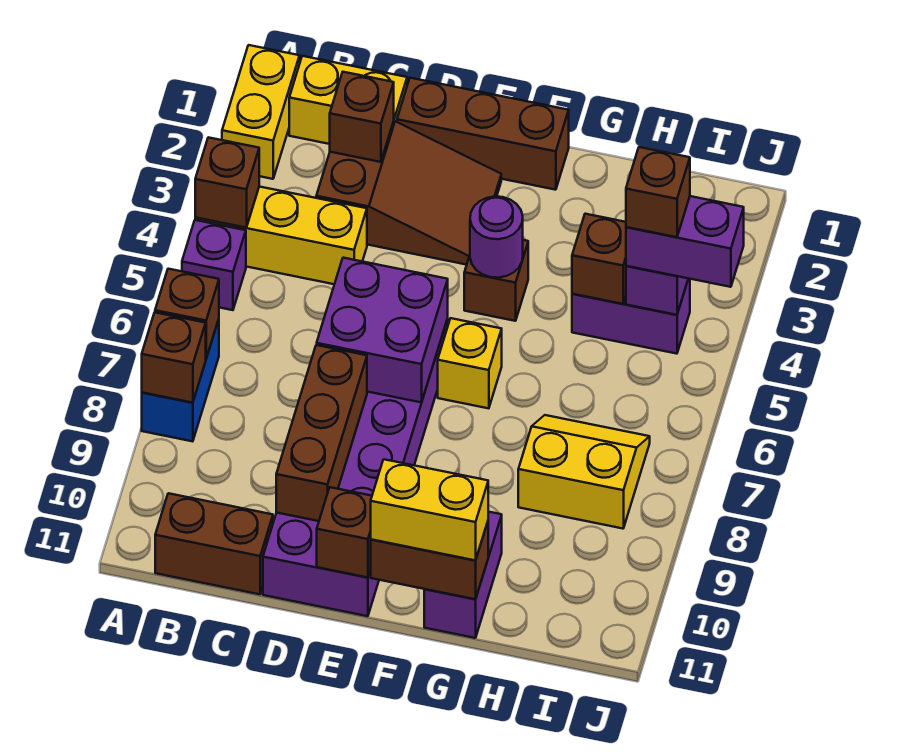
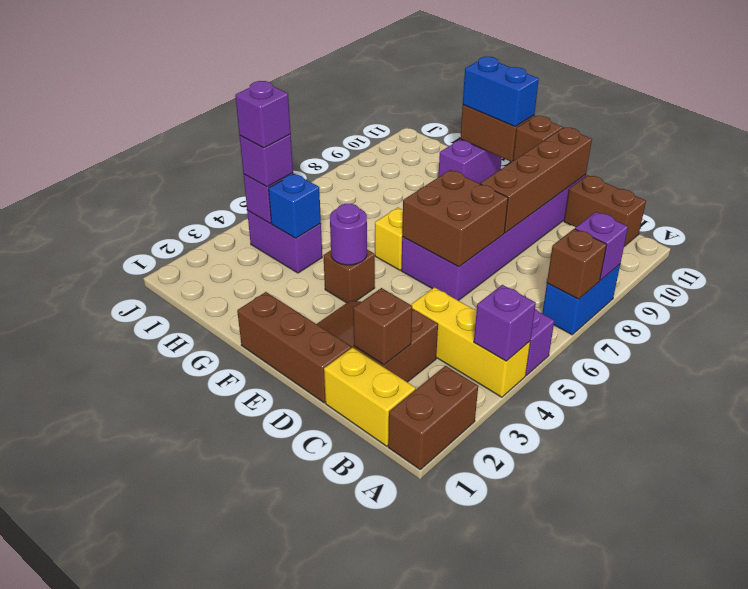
yellow 1x2 brick [222,45,300,179] -> brown 1x2 brick [388,366,478,469]
brown 1x1 brick [195,137,259,228] -> purple 1x1 brick [474,285,536,361]
brown 1x1 brick [142,313,206,403] -> purple 1x1 brick [575,212,628,280]
purple 2x2 brick [317,258,448,403] -> brown 2x2 brick [402,170,508,267]
brown 1x3 brick [276,345,367,521] -> brown 1x4 brick [480,127,592,233]
yellow 1x2 brick [371,459,488,560] -> blue 1x2 brick [463,57,539,127]
brown 1x1 brick [572,214,626,304] -> blue 1x1 brick [269,174,321,238]
yellow 2x2 slope [518,415,650,529] -> none
purple 1x2 brick [626,196,744,287] -> purple 1x1 brick [240,135,293,187]
brown 1x1 brick [626,147,690,237] -> purple 1x1 brick [235,81,291,148]

